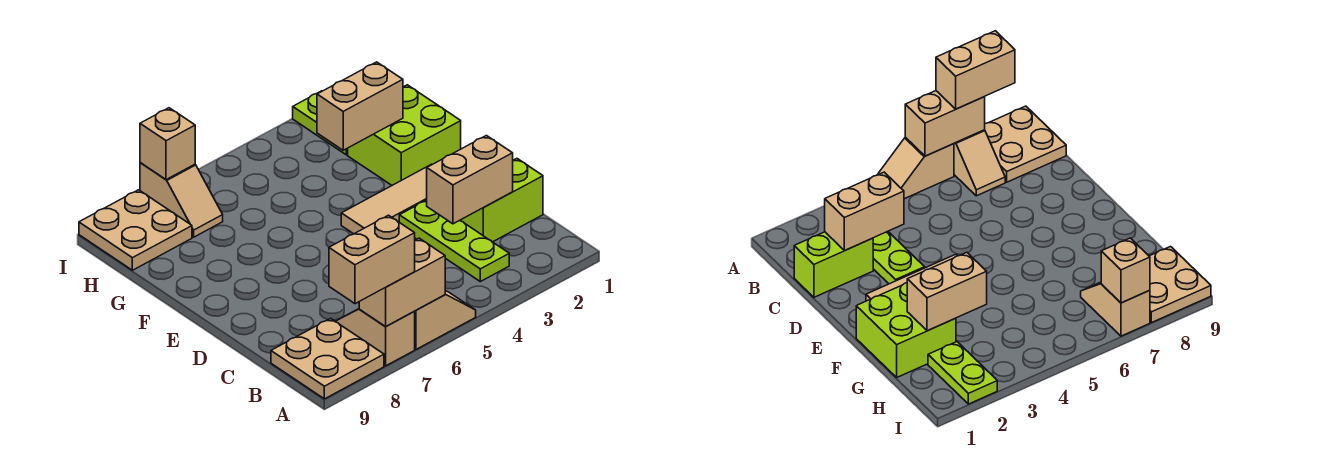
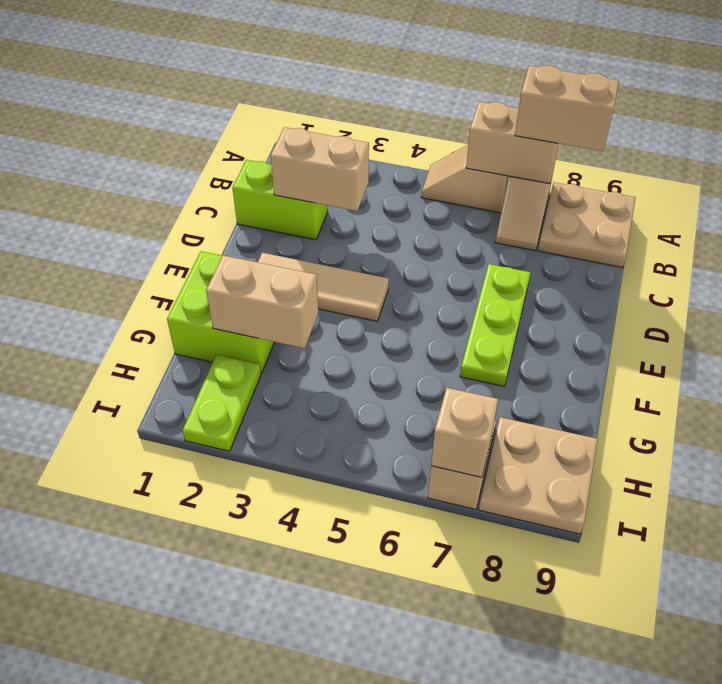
lime 1x3 plate [399,200,509,282] -> lime 1x3 plate moved to [460,264,530,386]

